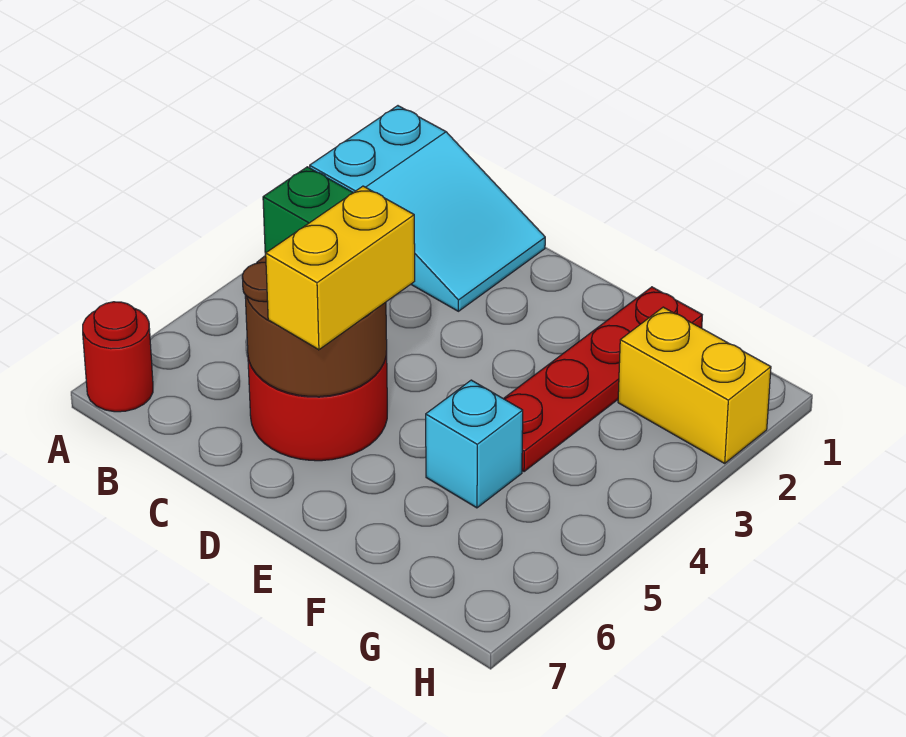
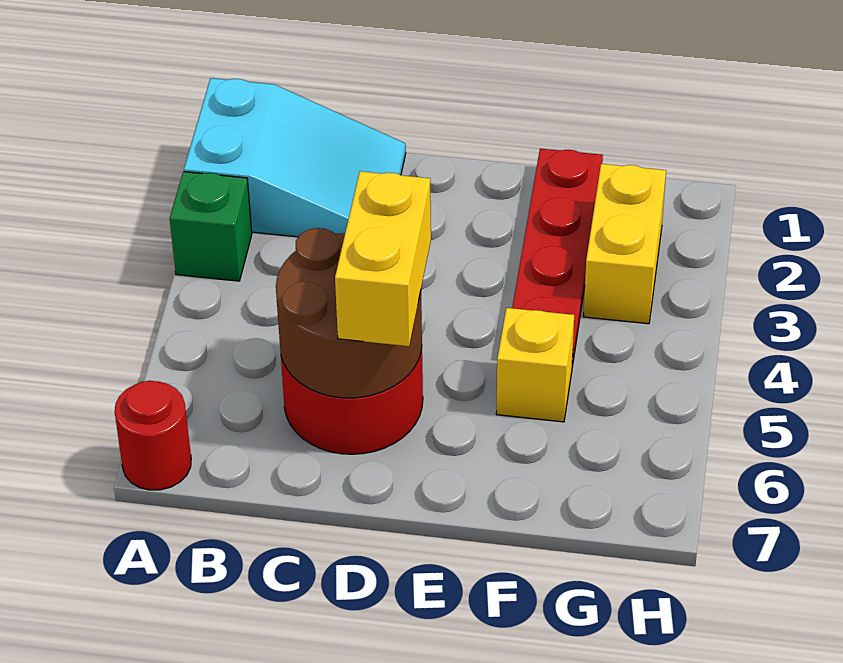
cyan 1x1 brick [426,380,523,508] -> yellow 1x1 brick [496,308,574,422]
yellow 1x2 brick [618,307,771,463] -> yellow 1x2 brick turned to [583,164,666,324]

